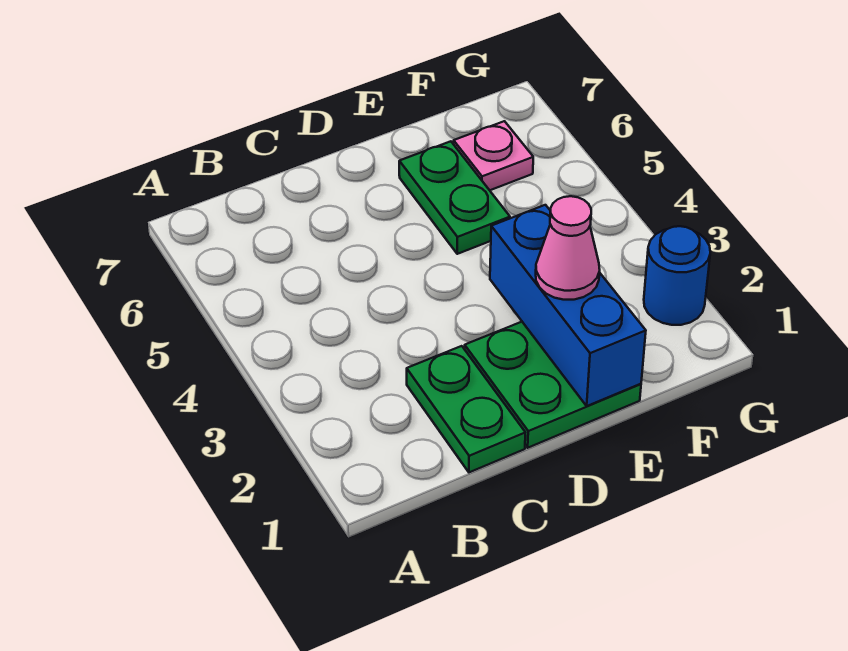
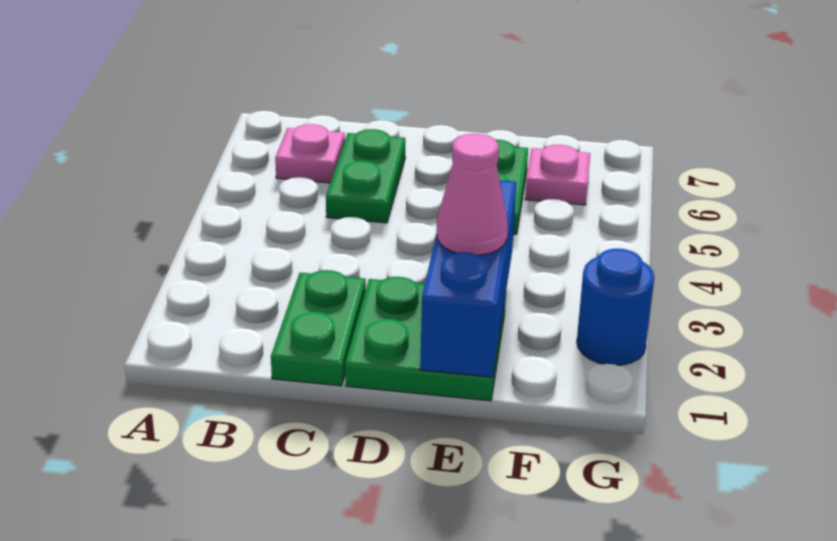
none -> pink 1x1 plate [275,124,345,183]
none -> green 1x2 plate [326,129,405,223]

